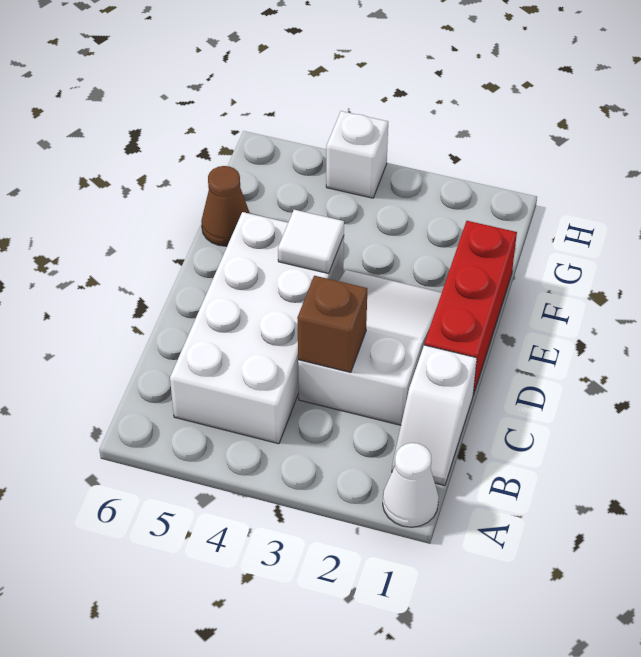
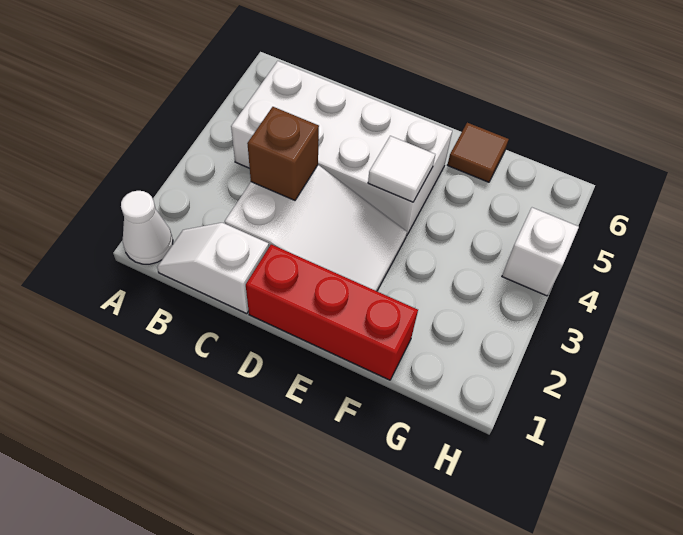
brown 1x1 cone [201,166,250,246] -> brown 1x1 tile [448,123,509,182]

